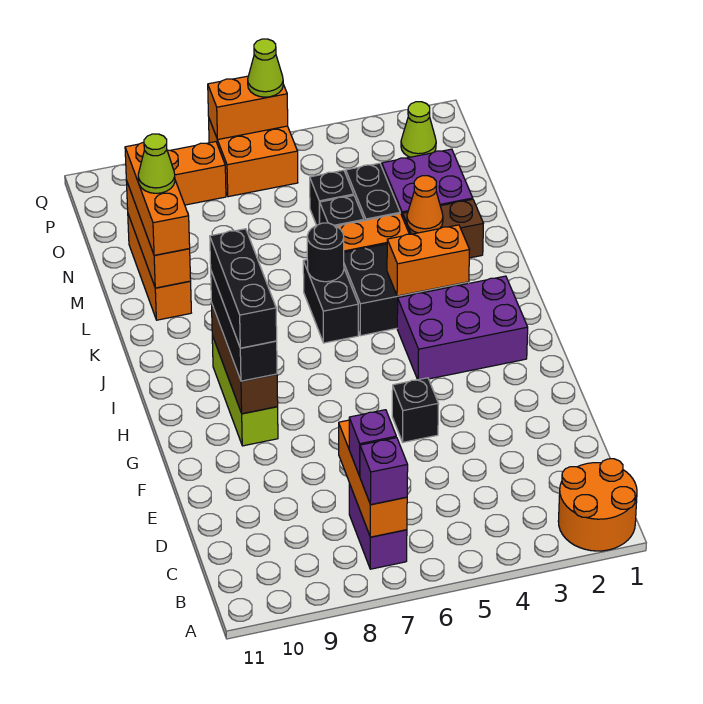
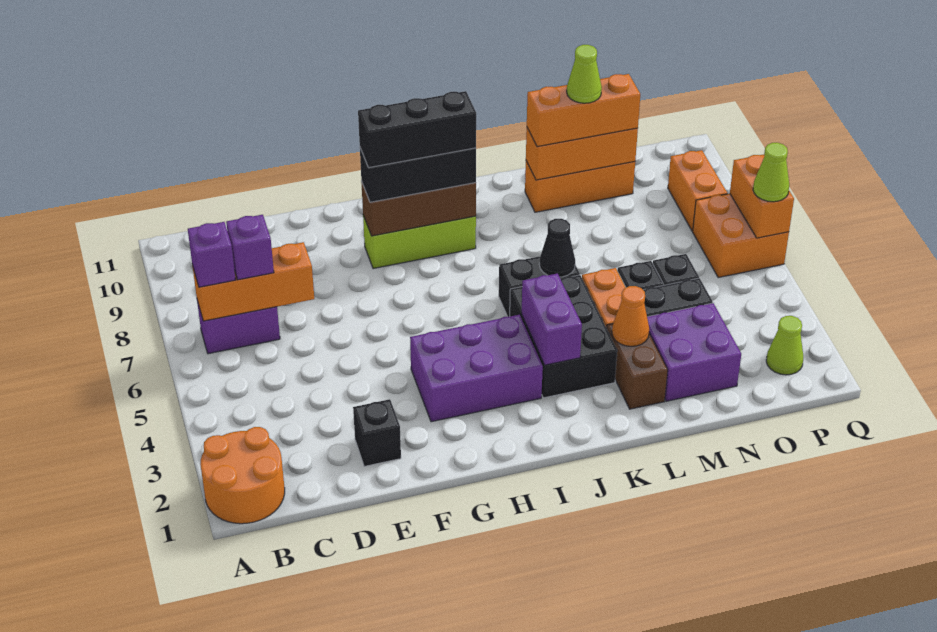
black 1x1 brick [392,378,439,442] -> black 1x1 brick moved to [353,399,401,466]
purple 2x3 brick [397,276,528,380] -> purple 2x3 brick turned to [410,315,543,422]
orange 1x2 brick [387,225,469,296] -> purple 1x2 brick [522,274,582,365]
black 1x1 round brick [307,223,344,282] -> black 1x1 cone [539,219,575,277]

